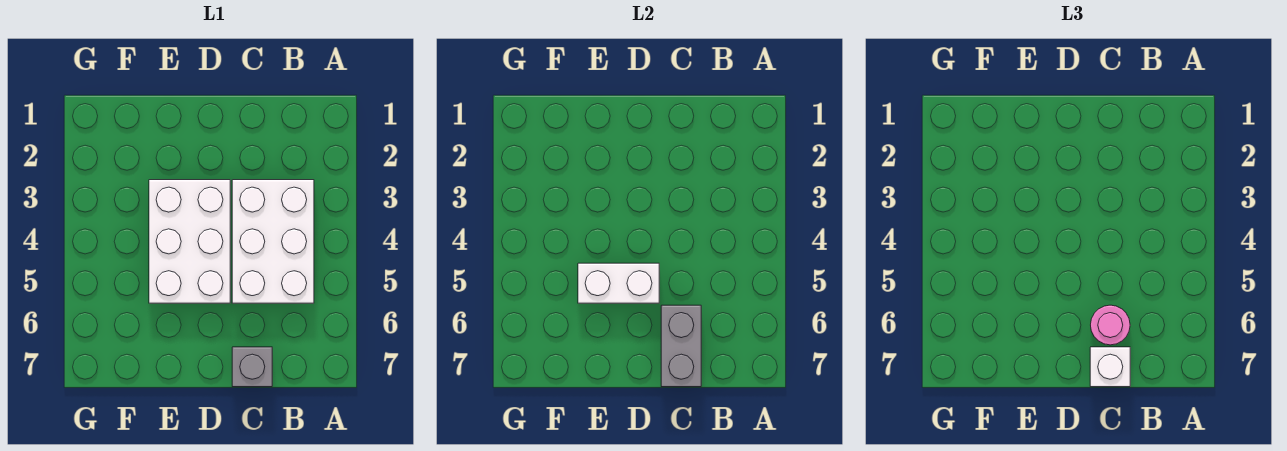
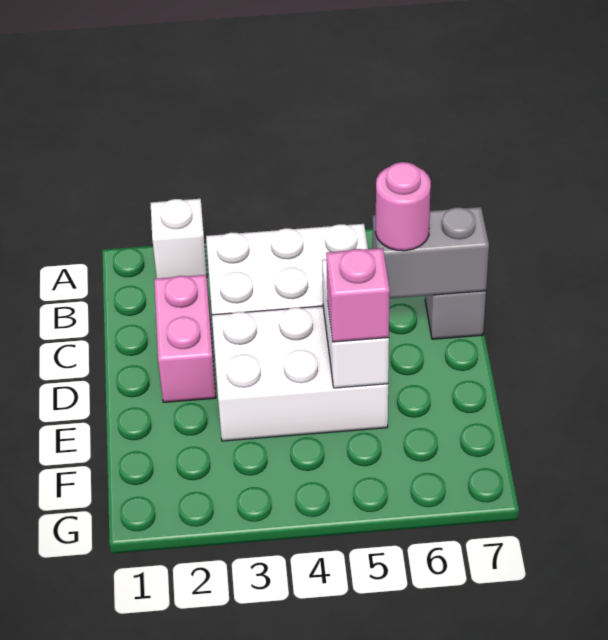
none -> pink 1x2 brick [154,275,216,402]
white 1x1 brick [1090,347,1130,387] -> white 1x1 brick moved to [151,199,207,279]
none -> pink 1x1 brick [326,248,390,342]

